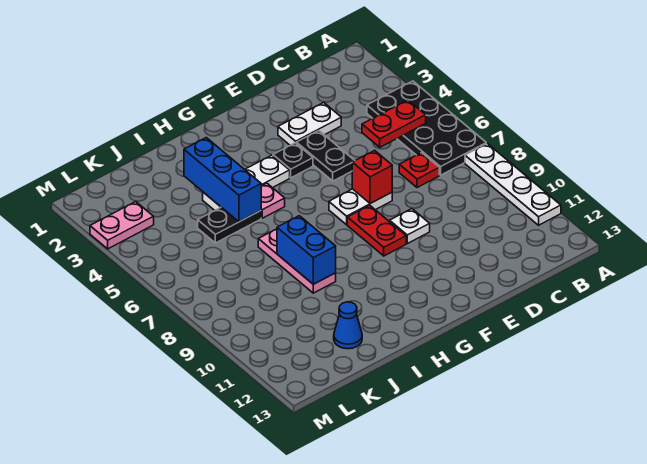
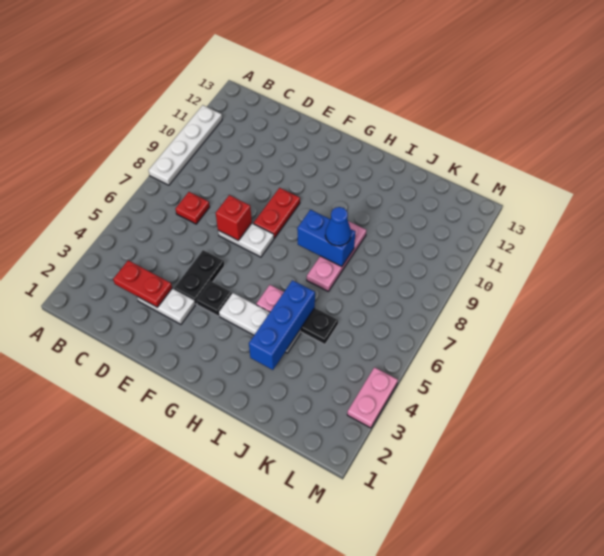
black 2x4 plate [367,81,486,175] -> none
red 1x2 plate [362,100,426,147] -> red 1x2 plate moved to [113,260,172,307]
white 1x1 plate [390,209,430,244] -> none
blue 1x2 brick [277,216,336,284] -> blue 1x2 brick turned to [297,210,355,267]
blue 1x1 cone [334,302,362,349] -> blue 1x1 cone moved to [325,207,351,246]
pink 1x2 plate [90,202,154,249] -> pink 1x2 plate turned to [347,367,398,428]

